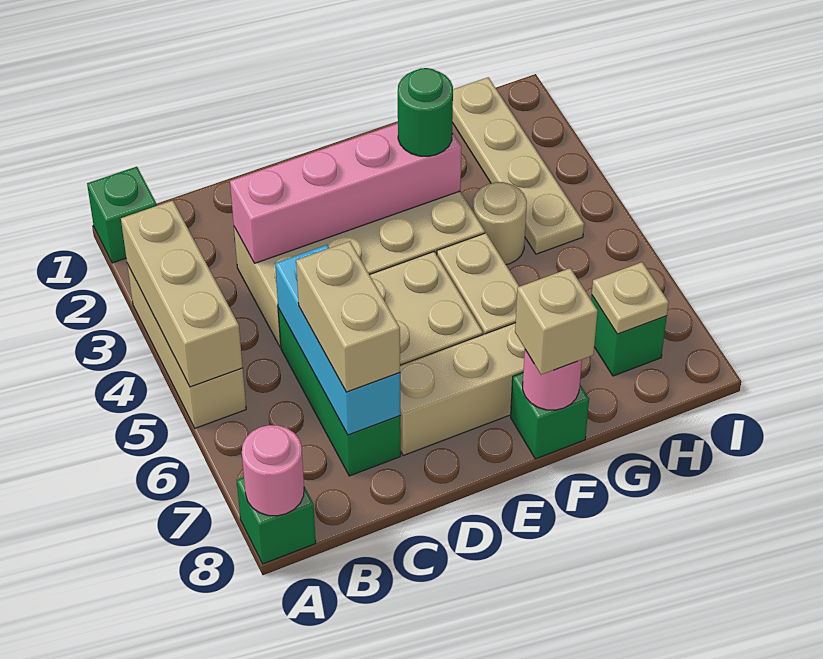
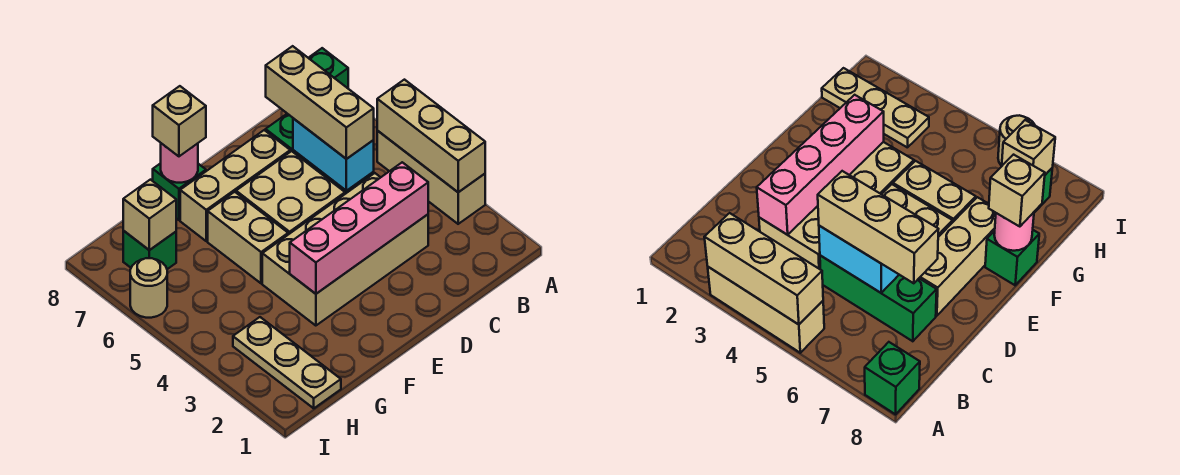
green 1x1 brick [87,167,157,263] -> none
pink 1x1 round brick [242,425,304,516] -> none
cyan 1x3 brick [275,245,400,435] -> cyan 1x2 brick [293,118,374,191]
tan 1x2 brick [296,241,400,392] -> tan 1x3 brick [266,46,374,159]
green 1x1 round brick [398,68,453,156] -> none
tan 1x1 round brick [473,182,527,265] -> tan 1x1 round brick moved to [130,258,167,318]
tan 1x4 plate [452,77,584,254] -> tan 1x3 plate [233,317,341,408]
tan 1x1 plate [592,262,669,334] -> tan 1x1 brick [123,180,176,250]

